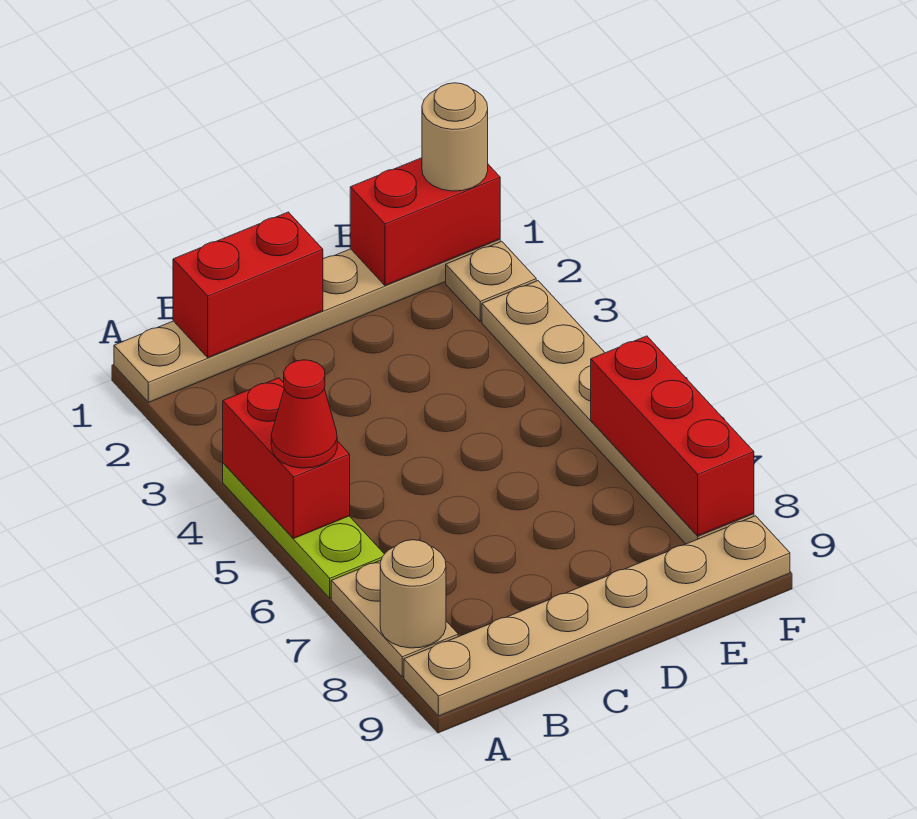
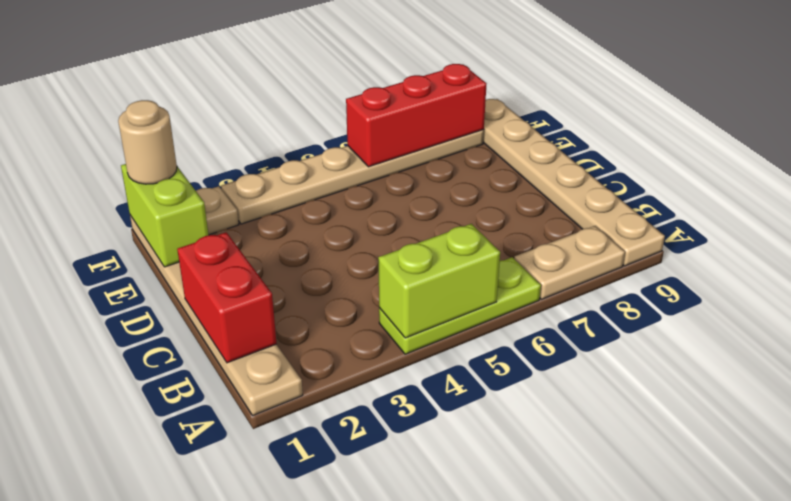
red 1x2 brick [223,378,350,539] -> lime 1x2 brick [378,224,500,338]
red 1x1 cone [271,360,337,468] -> none
tan 1x1 round brick [380,540,446,648] -> none
red 1x2 brick [350,158,500,285] -> lime 1x2 brick [121,164,208,267]

